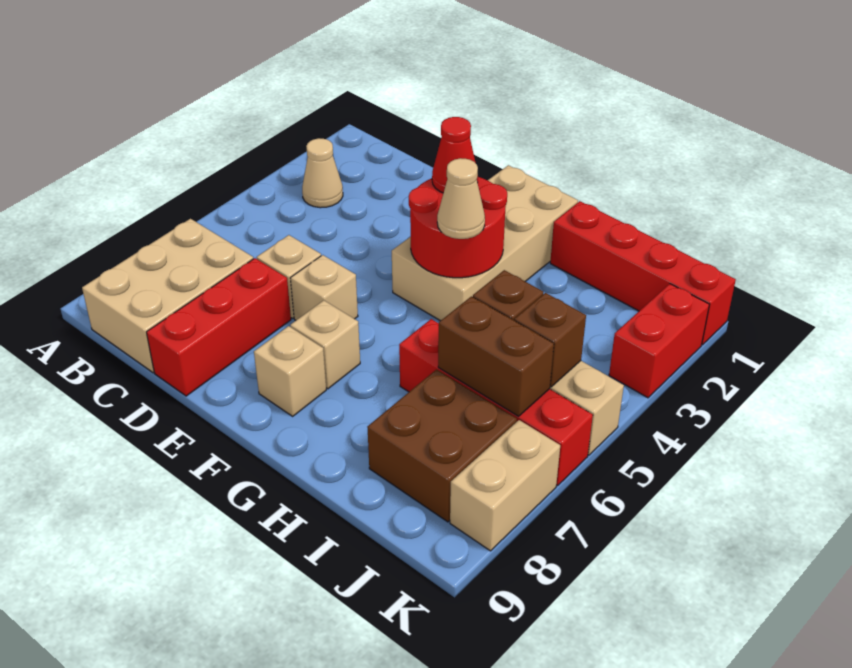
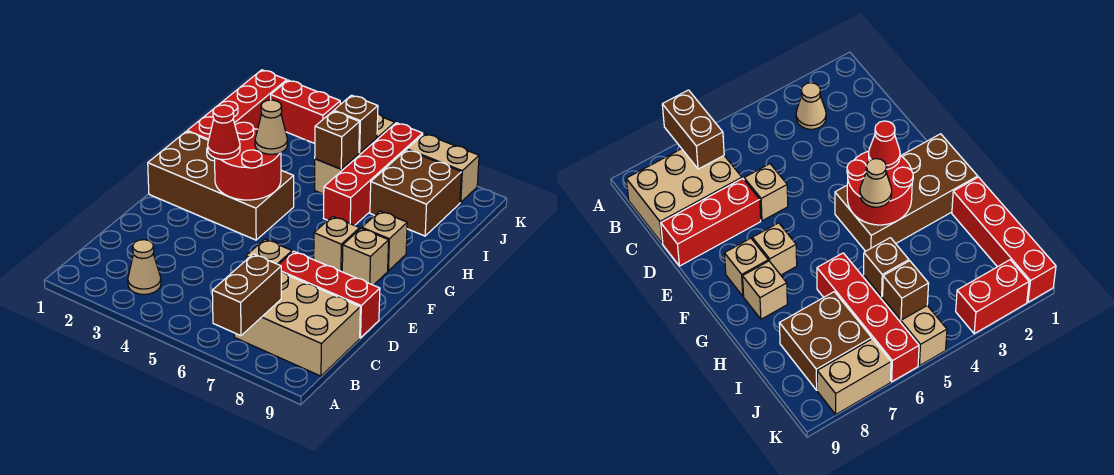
tan 1x1 brick [290,255,358,320] -> tan 1x1 brick moved to [362,211,407,271]
tan 2x4 brick [392,165,578,321] -> brown 2x4 brick [148,131,294,240]
brown 1x2 brick [438,296,554,416] -> brown 1x2 brick moved to [212,254,281,336]

